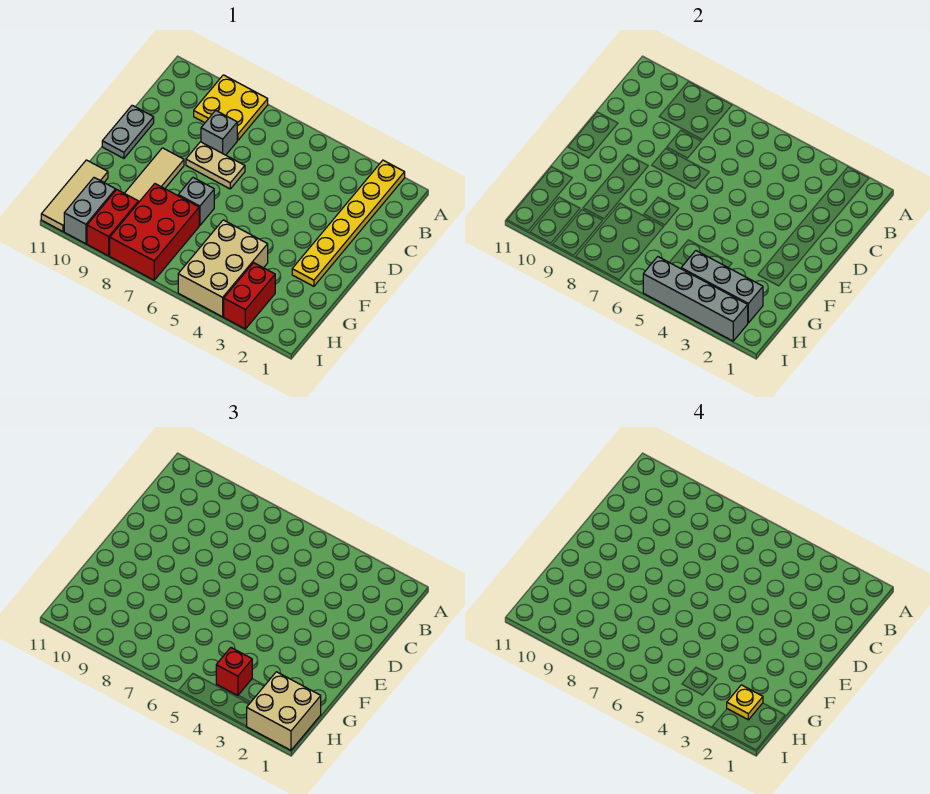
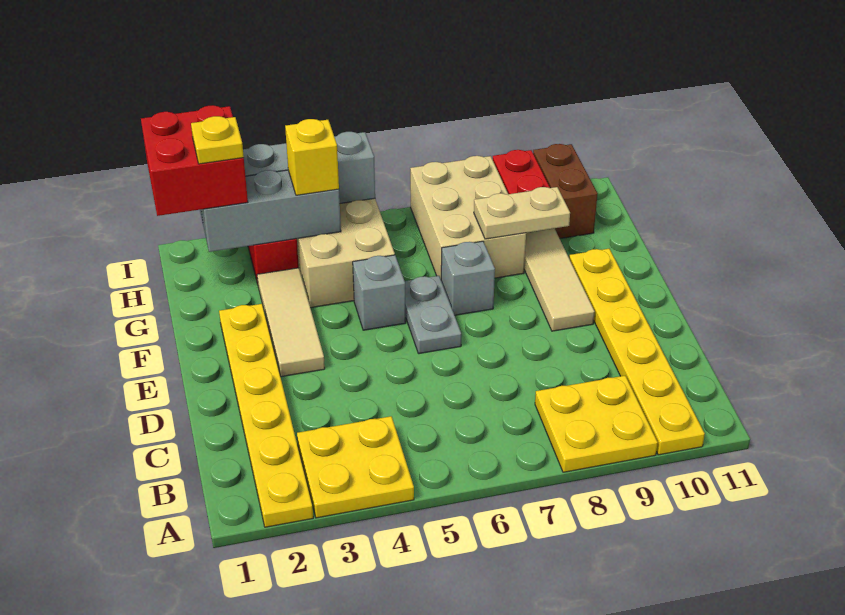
none -> yellow 2x2 plate [297,416,414,518]
none -> yellow 1x6 plate [569,249,705,455]
grey 1x1 brick [201,110,237,155] -> grey 1x1 brick moved to [353,255,406,330]
tan 1x2 plate [186,142,245,189] -> tan 1x2 plate moved to [474,187,570,239]
grey 1x2 plate [102,105,154,158] -> grey 1x2 plate moved to [405,276,461,354]
red 2x3 brick [110,184,199,280] -> tan 2x3 brick [410,156,526,278]
tan 1x3 tile [41,160,108,231] -> tan 1x3 tile moved to [257,268,325,377]
tan 2x2 brick [247,672,321,750] -> red 2x2 brick [141,105,248,216]
red 1x1 brick [216,648,252,696] -> yellow 1x1 brick [285,119,339,195]
grey 1x2 brick [64,178,116,244] -> brown 1x2 brick [533,144,598,238]

